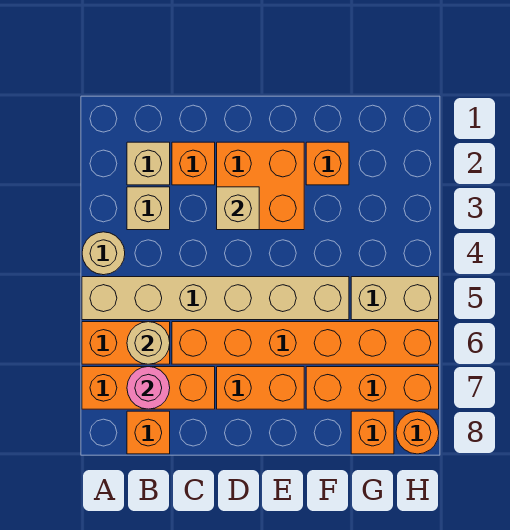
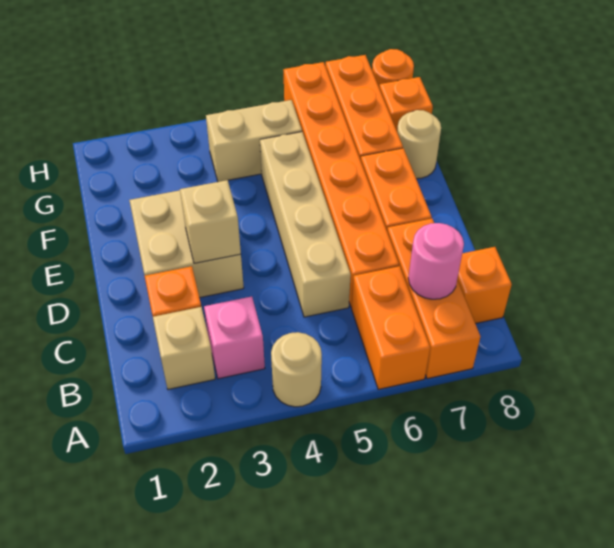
tan 1x6 brick [82,277,349,320] -> tan 1x4 brick [260,132,351,317]
tan 1x1 brick [127,187,170,230] -> pink 1x1 brick [204,297,265,379]
tan 1x1 round brick [127,322,170,364] -> tan 1x1 round brick moved to [397,110,441,179]
orange 2x2 brick [217,142,304,230] -> tan 2x2 brick [129,190,244,298]
orange 1x1 brick [306,142,349,185] -> none
tan 1x2 brick [351,277,439,320] -> tan 1x2 brick turned to [206,100,302,182]

